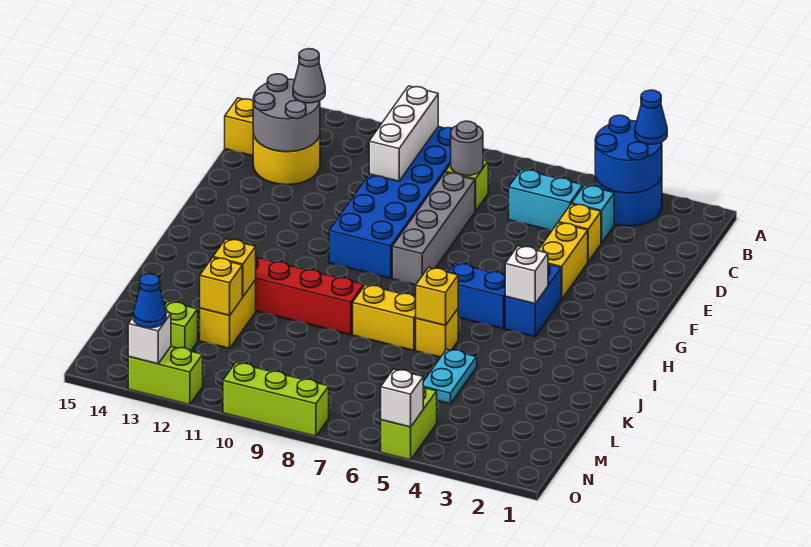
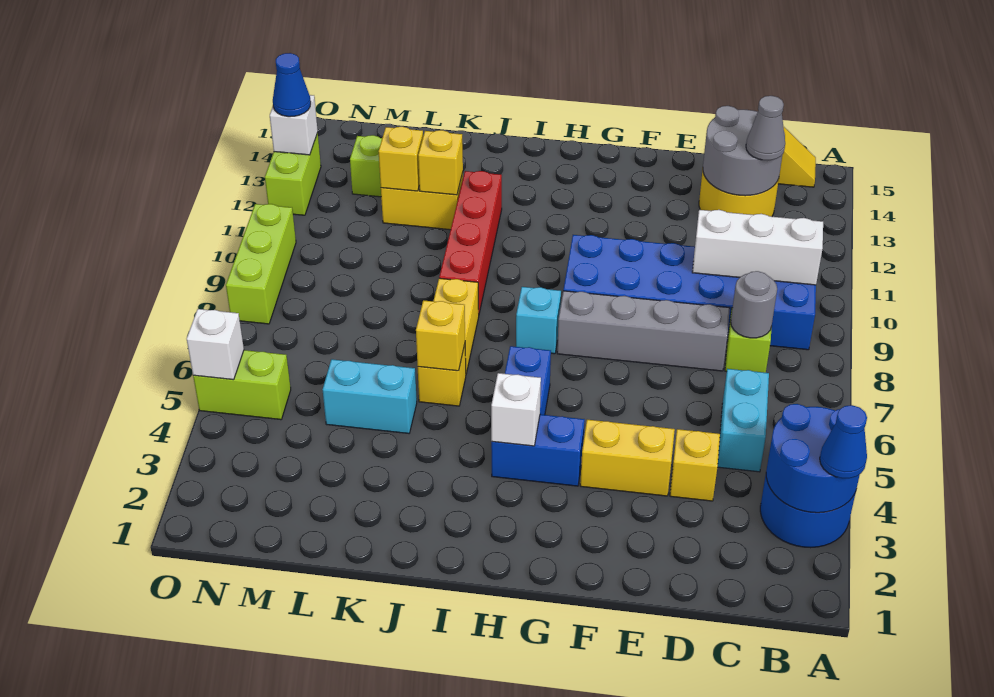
cyan 1x1 brick [572,185,614,243] -> cyan 1x1 brick moved to [516,287,561,354]
cyan 1x2 plate [423,349,477,404] -> cyan 1x2 brick [323,359,417,433]

